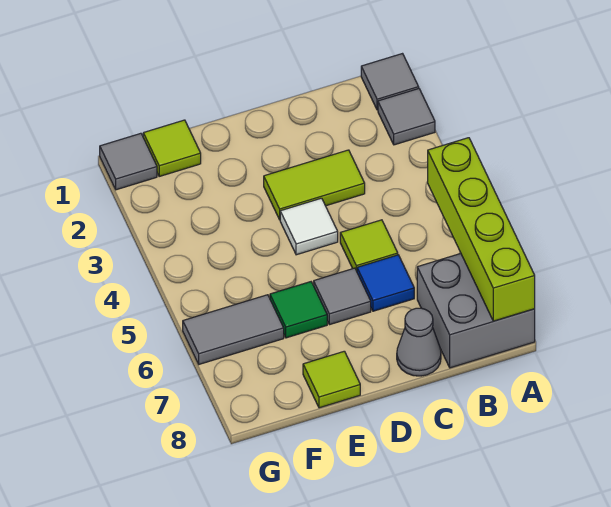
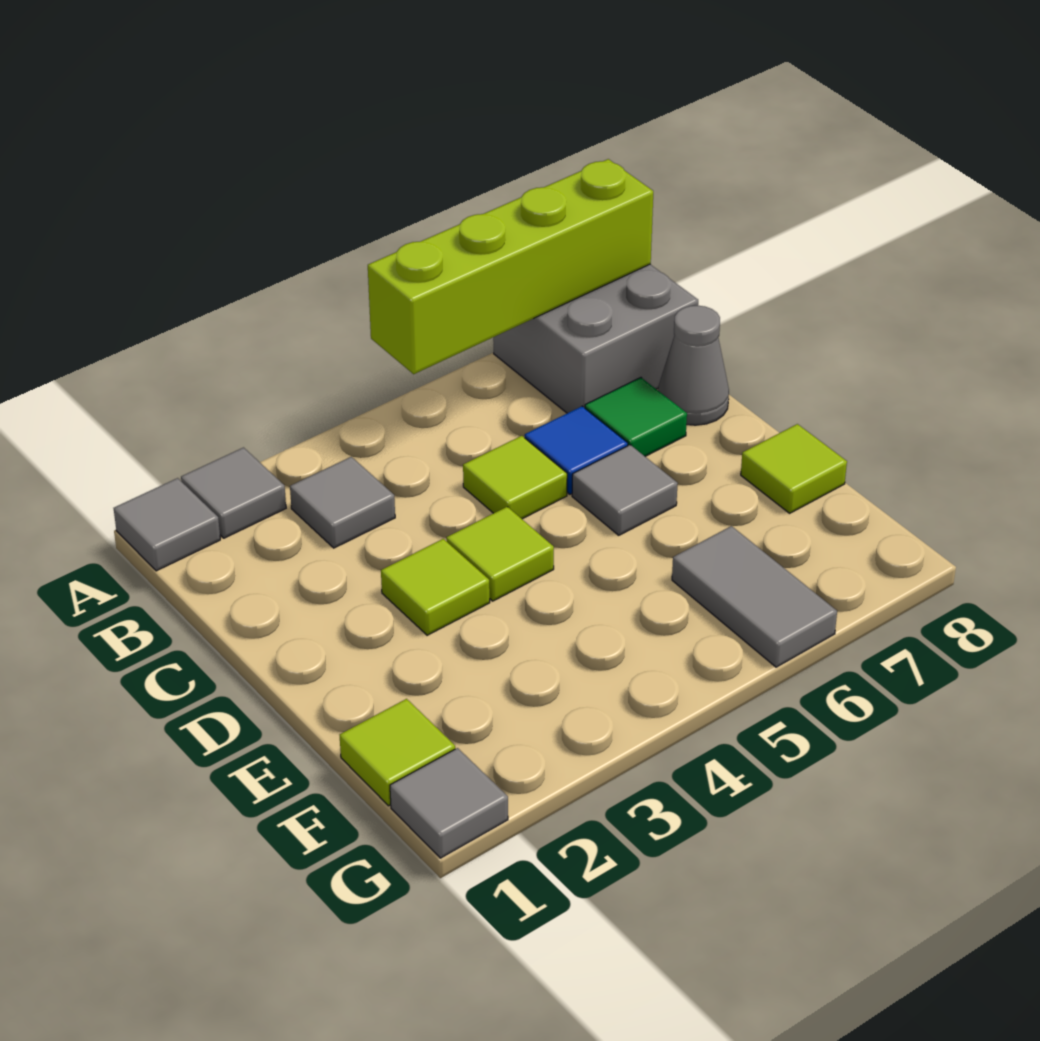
none -> grey 1x1 tile [290,457,395,548]
lime 1x2 tile [264,150,365,220] -> lime 1x1 tile [381,539,490,635]
white 1x1 tile [280,198,338,255] -> lime 1x1 tile [446,507,554,601]
green 1x1 tile [270,282,327,338] -> green 1x1 tile moved to [585,378,687,456]

